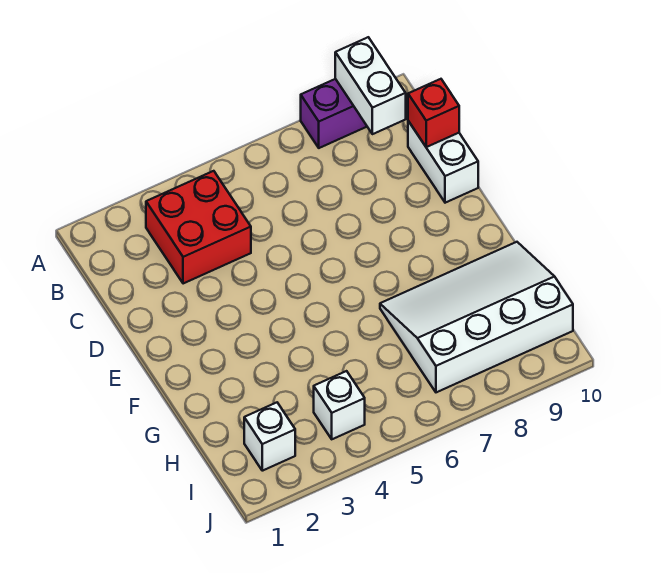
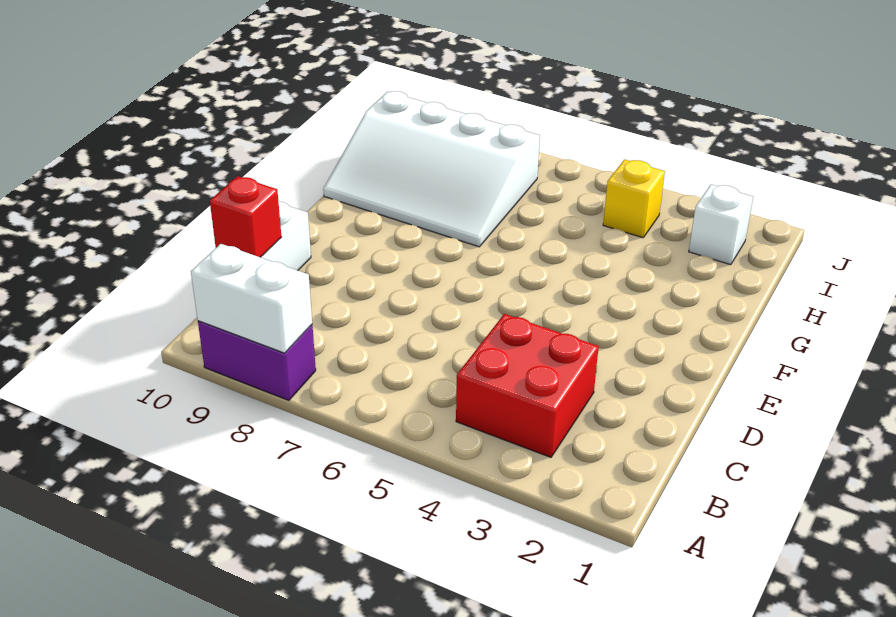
white 1x2 brick [335,37,406,134] -> white 1x2 brick turned to [191,244,312,353]
white 1x1 brick [314,371,365,439] -> yellow 1x1 brick [603,160,665,238]

